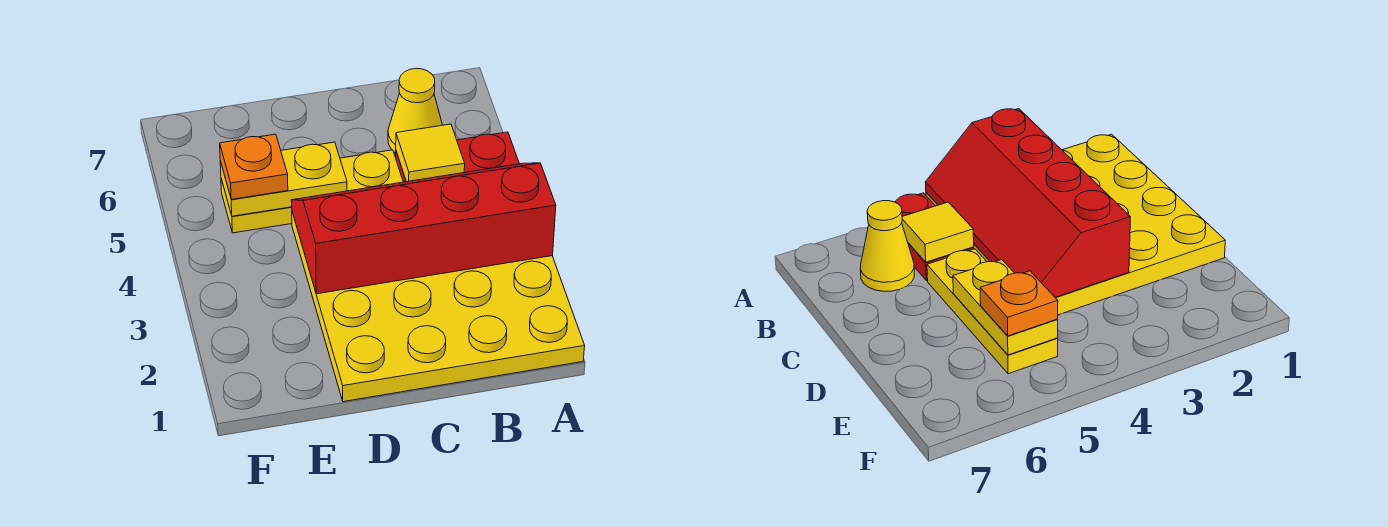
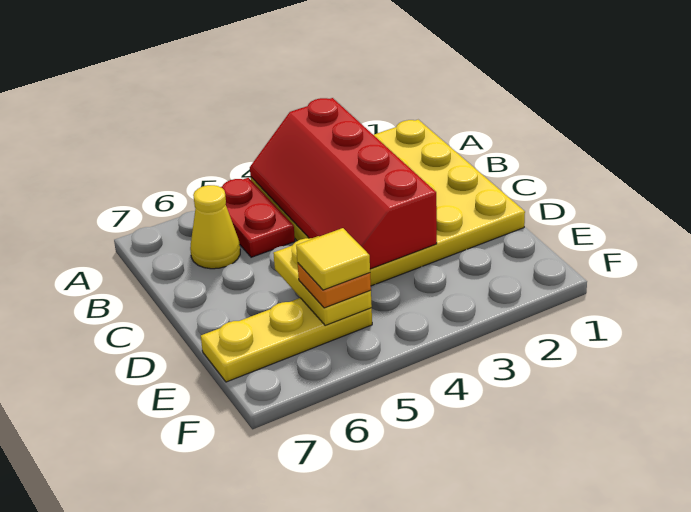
yellow 1x1 tile [396,124,465,182] -> yellow 1x1 tile moved to [296,228,370,290]
yellow 1x3 plate [221,150,403,233] -> yellow 1x3 plate turned to [201,298,372,382]

